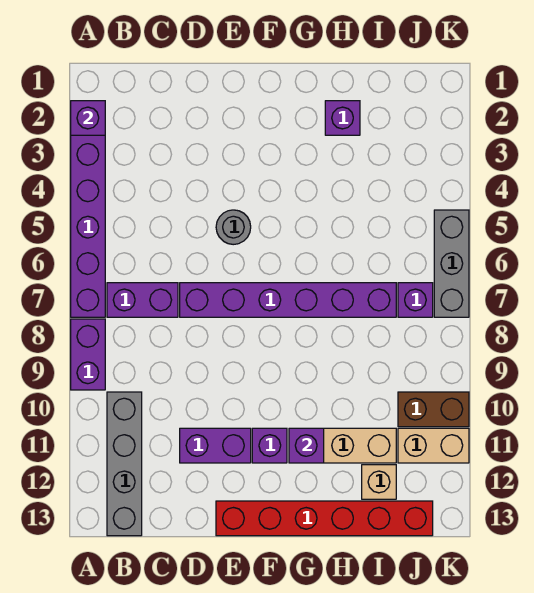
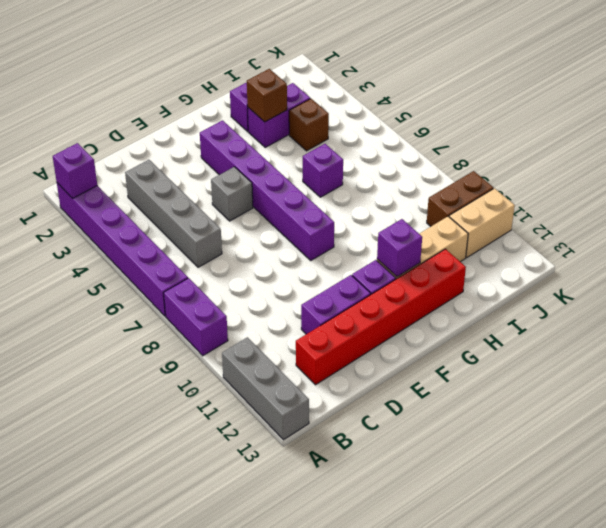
purple 1x2 brick [107,283,178,317] -> purple 1x2 brick moved to [248,83,310,147]
grey 1x4 brick [107,392,142,536] -> grey 1x4 brick moved to [125,160,222,267]
purple 1x6 brick [180,283,396,317] -> purple 1x6 brick turned to [200,121,334,260]
grey 1x1 round brick [216,210,251,245] -> grey 1x1 brick [211,167,253,221]
red 1x6 brick [216,501,433,536] -> red 1x6 brick moved to [296,249,466,385]
none -> brown 1x1 brick [247,69,287,122]
none -> brown 1x1 brick [289,99,329,151]
tan 1x1 brick [362,465,396,499] -> none
purple 1x1 brick [398,283,433,317] -> purple 1x1 brick moved to [303,144,343,197]
grey 1x3 brick [434,210,469,317] -> grey 1x3 brick moved to [222,337,309,440]

